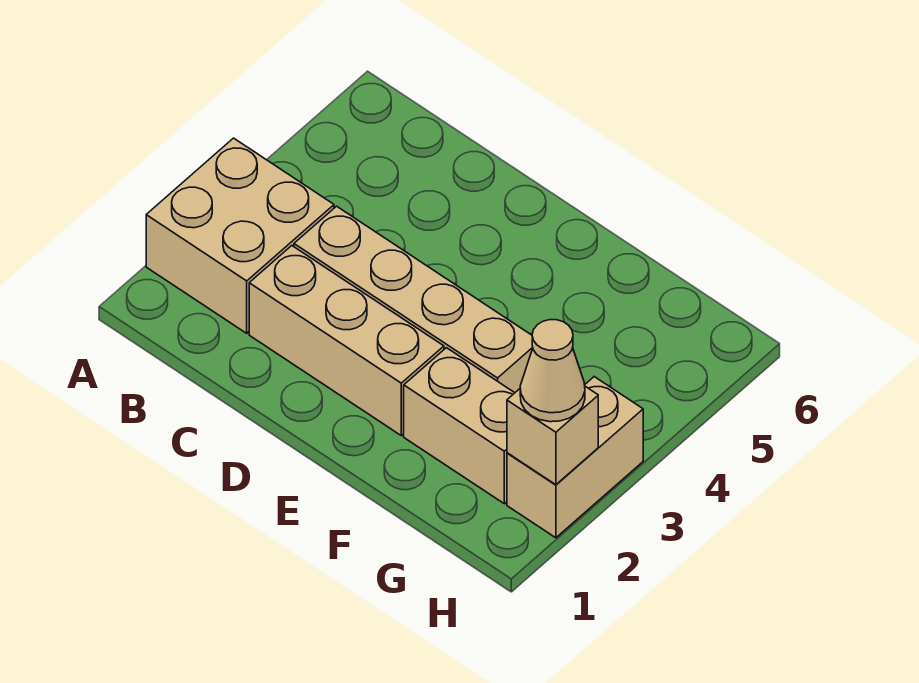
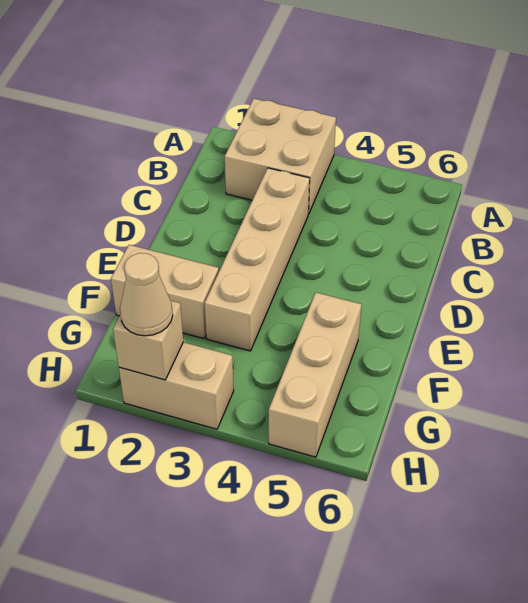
tan 1x3 brick [249,246,444,435] -> tan 1x3 brick moved to [269,292,362,457]
tan 1x2 brick [404,348,514,504] -> tan 1x2 brick turned to [111,245,219,339]

